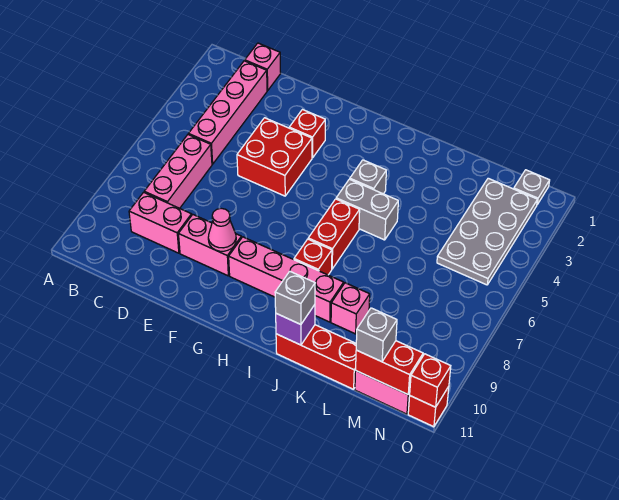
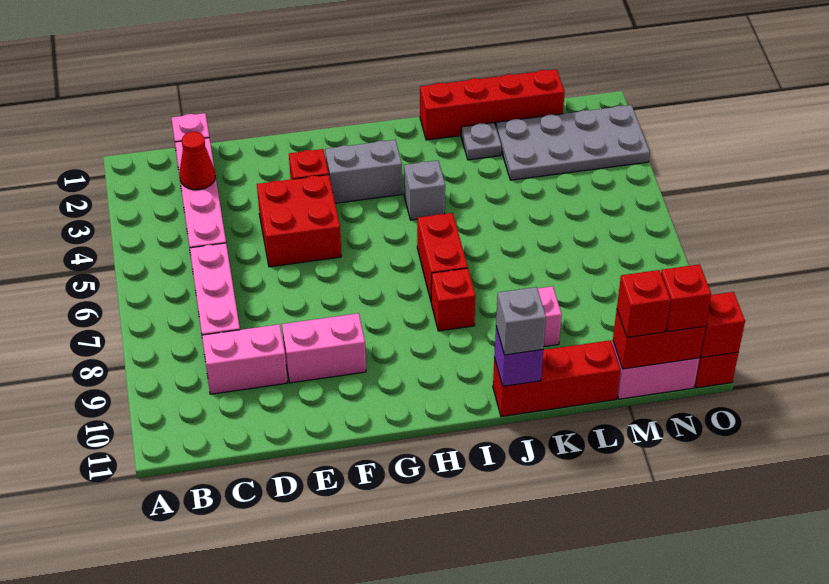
none -> red 1x1 cone [179,132,215,190]
pink 1x1 cone [208,208,236,251] -> none
pink 1x4 brick [229,237,344,322] -> none
grey 1x2 brick [336,179,398,240] -> grey 1x2 brick moved to [325,140,402,203]
none -> red 1x4 brick [420,69,565,140]
grey 2x4 plate [437,178,537,285] -> grey 2x4 plate turned to [496,105,650,180]
grey 1x1 brick [356,308,397,362] -> red 1x1 brick [617,270,670,337]
grey 1x1 plate [514,170,550,204] -> grey 1x1 plate moved to [461,123,501,160]
none -> red 1x1 brick [661,264,711,332]

